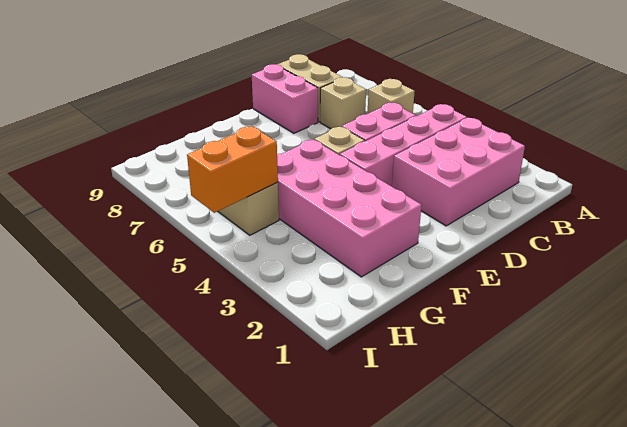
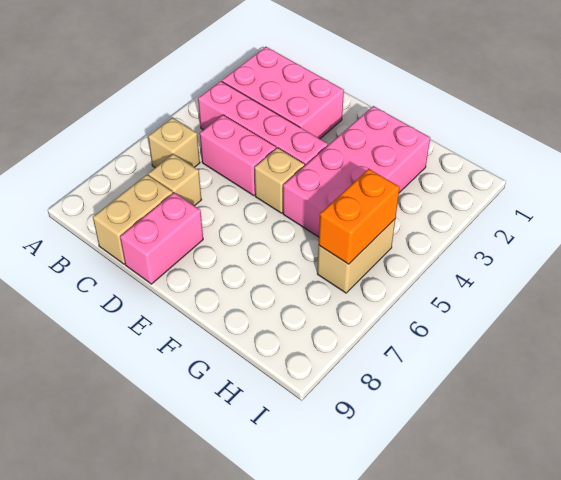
orange 1x2 brick [187,126,278,213] -> orange 1x2 brick turned to [319,169,400,264]

